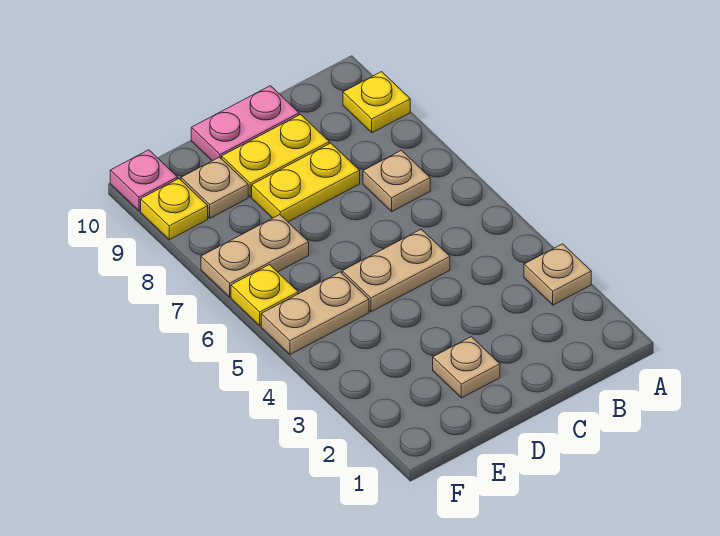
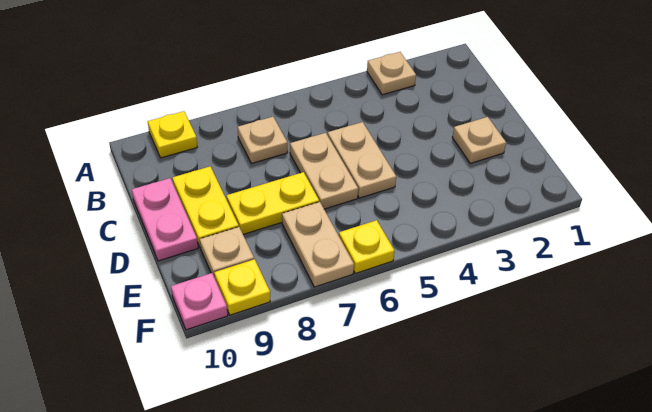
yellow 1x2 plate [252,143,360,222] -> yellow 1x2 plate turned to [227,172,319,234]
tan 1x2 plate [261,272,369,354] -> tan 1x2 plate moved to [290,133,358,209]

